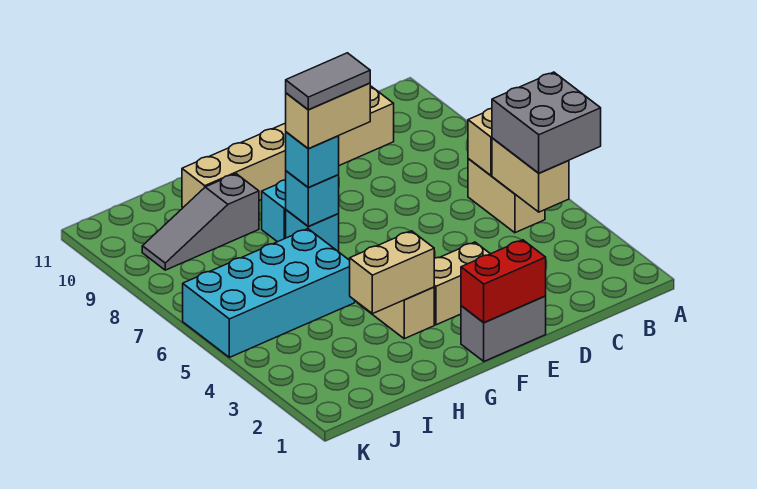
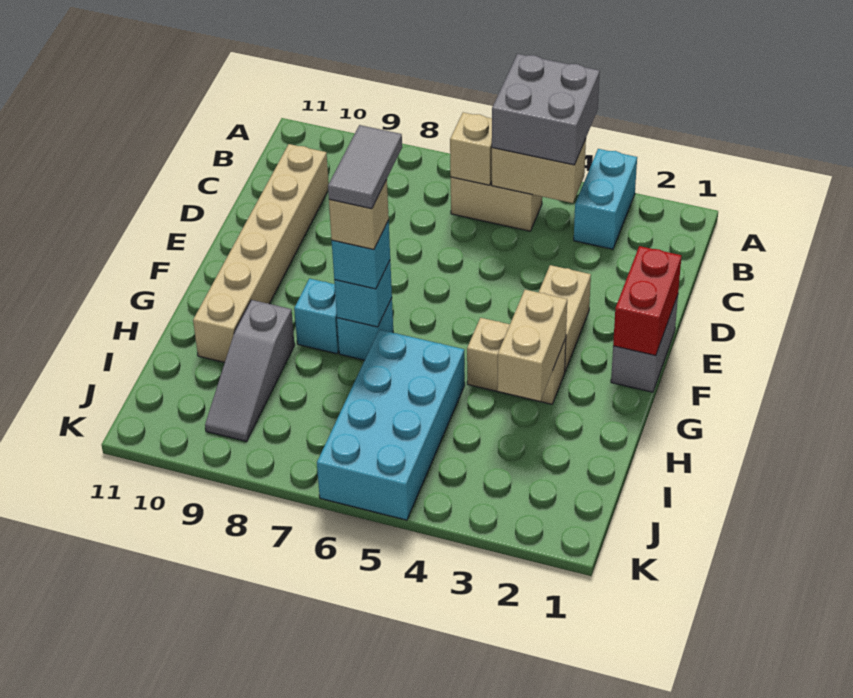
none -> cyan 1x2 brick [574,149,637,249]
tan 1x2 brick [286,83,370,149] -> tan 1x1 brick [329,179,389,249]

